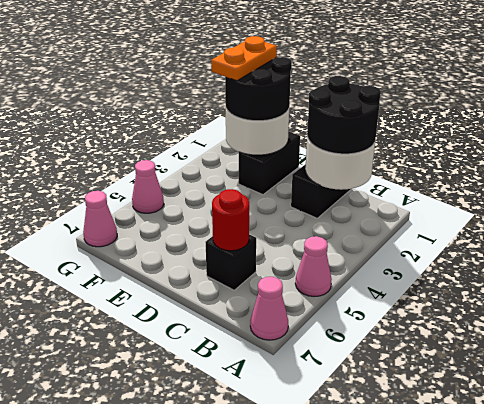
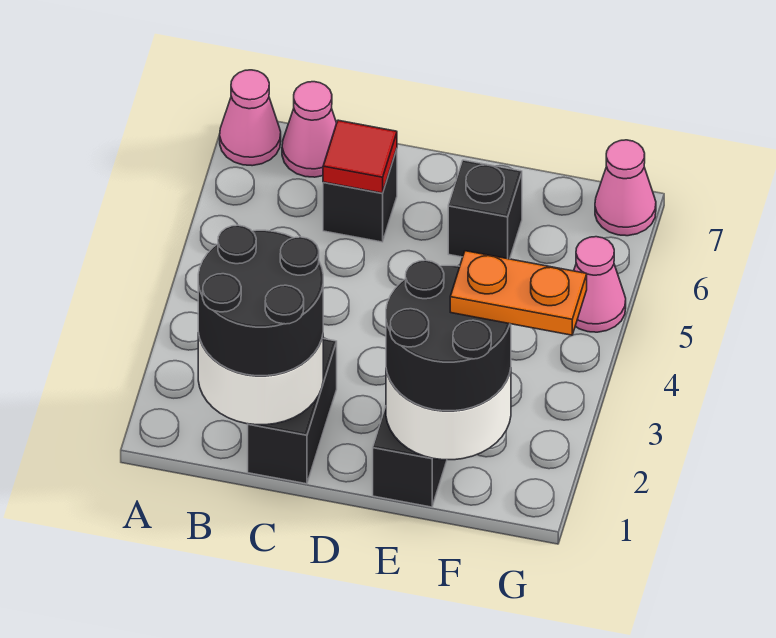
pink 1x1 cone [295,236,332,296] -> pink 1x1 cone moved to [282,82,337,177]
red 1x1 round brick [212,189,249,251] -> red 1x1 tile [323,120,397,193]
none -> black 1x1 brick [448,160,522,259]
orange 1x2 plate [211,36,277,81] -> orange 1x2 plate turned to [450,251,587,335]

